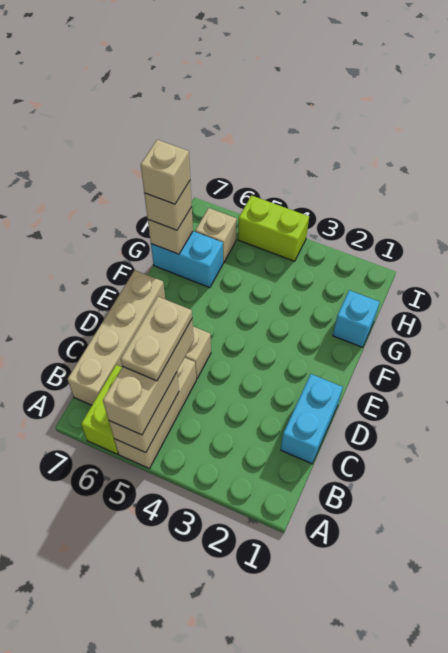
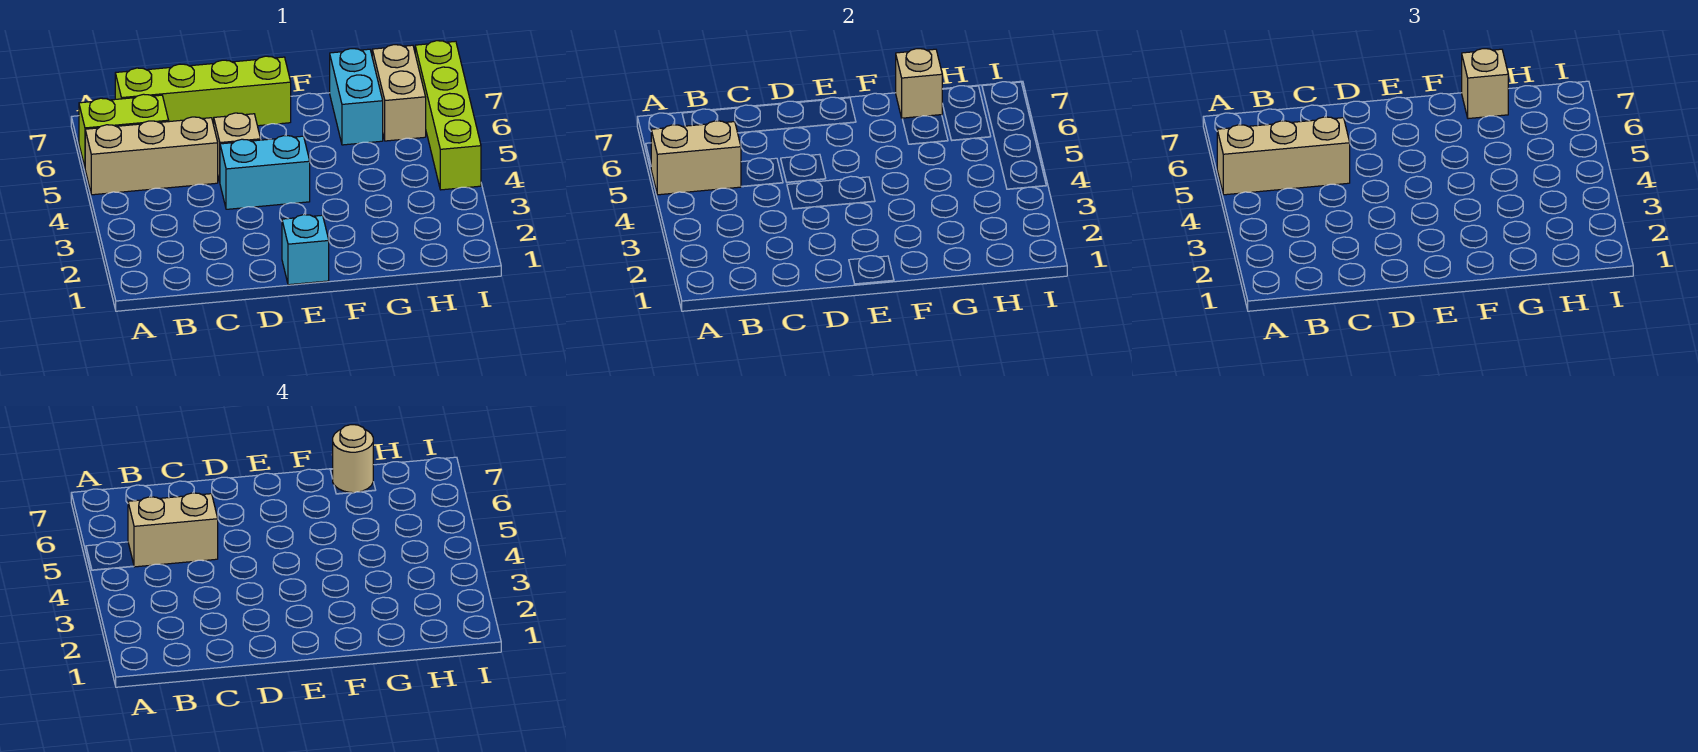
tan 1x2 plate [121,297,192,381] -> tan 1x2 brick [128,493,218,567]
tan 1x4 brick [67,270,165,405] -> lime 1x4 brick [115,56,291,126]
cyan 1x2 brick [281,374,343,464] -> cyan 1x2 brick moved to [220,135,310,209]
cyan 1x1 brick [333,290,380,347] -> cyan 1x1 brick moved to [282,215,329,285]
tan 1x1 brick [141,140,190,204] -> tan 1x1 round brick [332,425,373,493]
tan 1x1 brick [195,208,237,263] -> tan 1x2 brick [372,45,426,141]
lime 1x2 brick [238,195,309,261] -> lime 1x4 brick [415,41,481,190]

